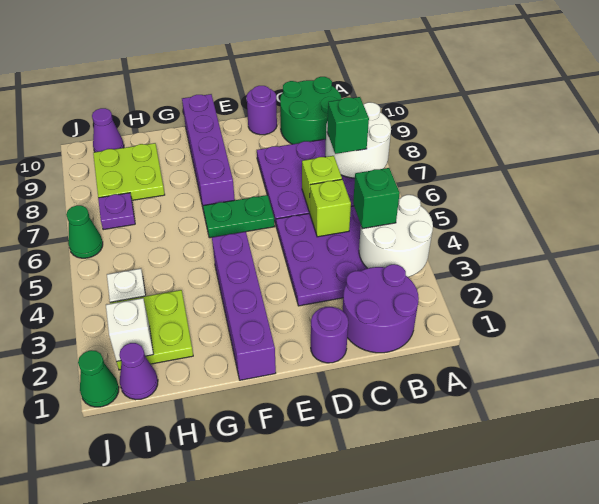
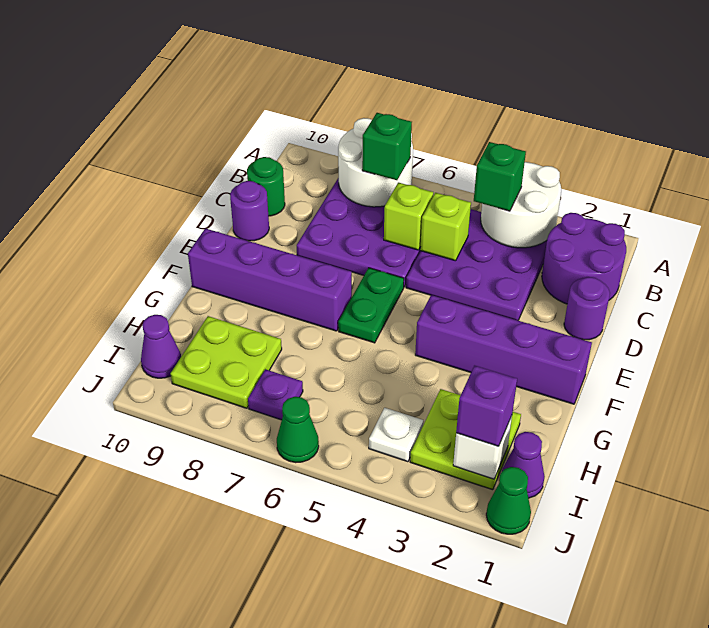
green 2x2 round brick [280,77,342,144] -> green 1x1 round brick [247,157,285,216]
none -> purple 1x1 brick [456,366,517,446]

